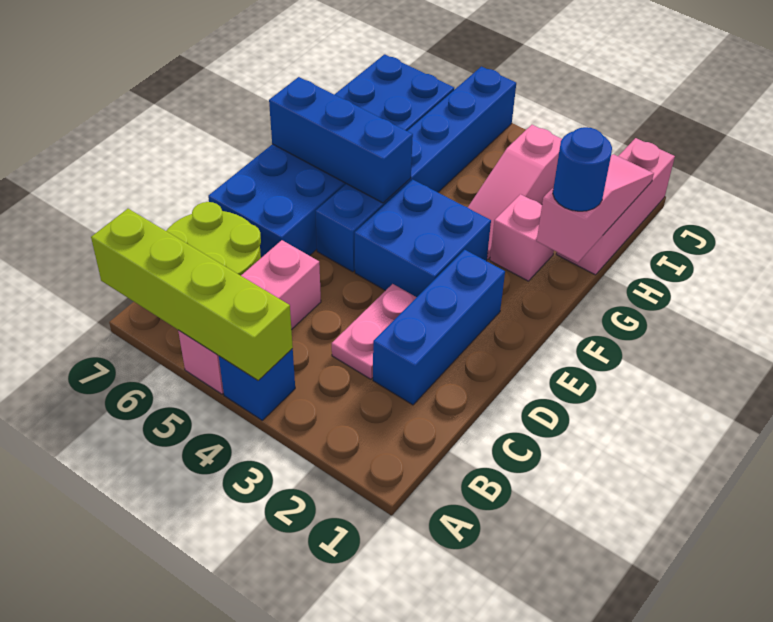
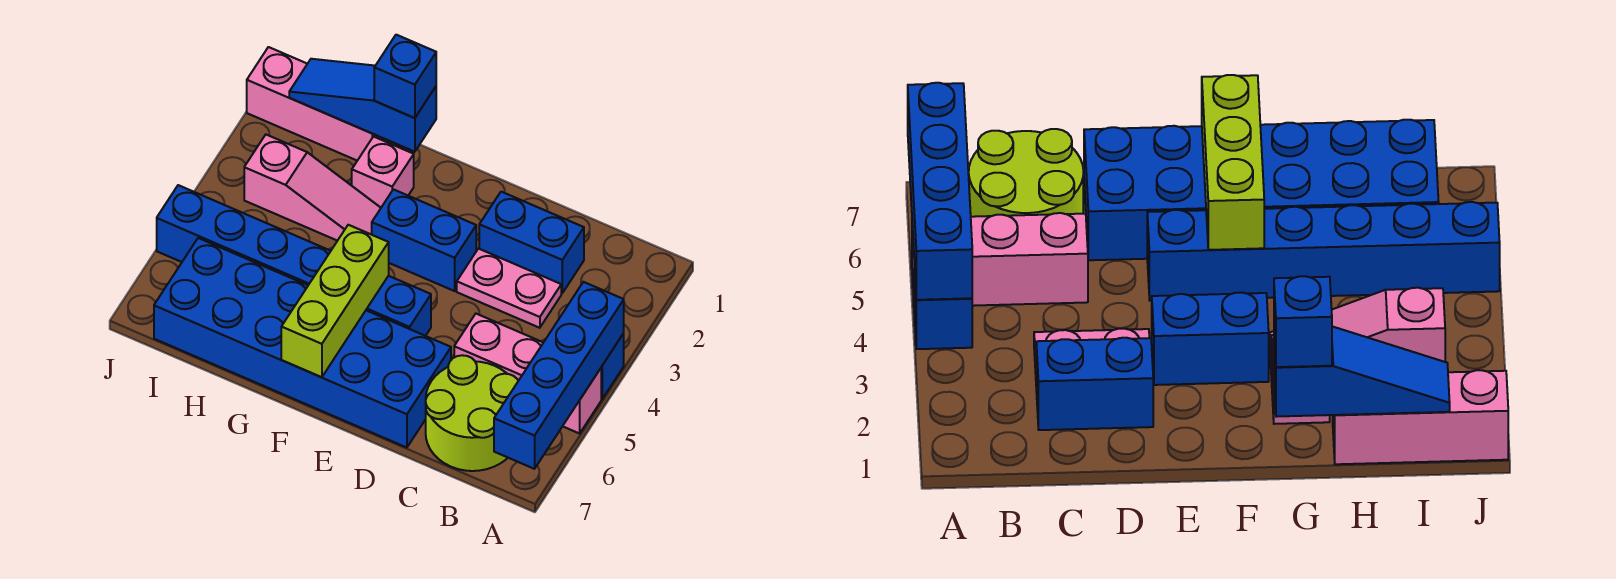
lime 1x4 brick [91,209,293,381] -> blue 1x4 brick [494,282,624,469]
blue 1x3 brick [373,250,505,405] -> blue 1x2 brick [479,192,584,293]
blue 2x2 brick [355,180,491,297] -> blue 1x2 brick [372,189,476,291]
blue 1x3 brick [269,77,413,203] -> lime 1x3 brick [281,225,389,377]
pink 1x3 slope [537,154,654,263] -> blue 1x3 slope [289,59,436,152]
blue 1x1 round brick [553,127,612,211] -> blue 1x1 brick [374,35,436,118]

